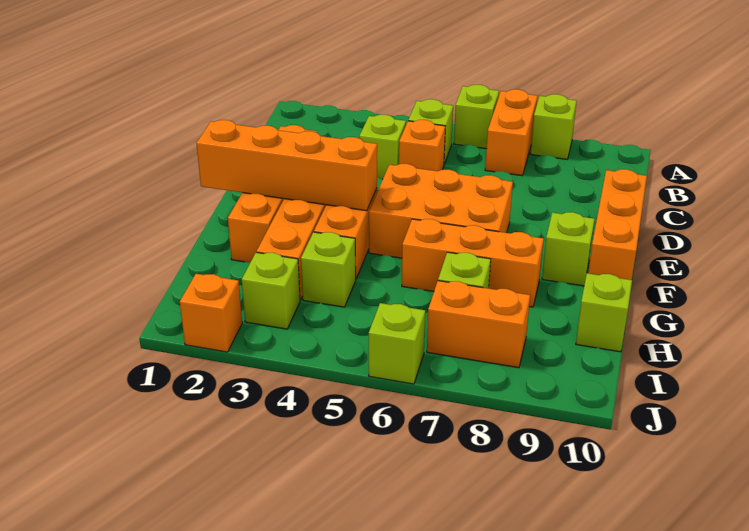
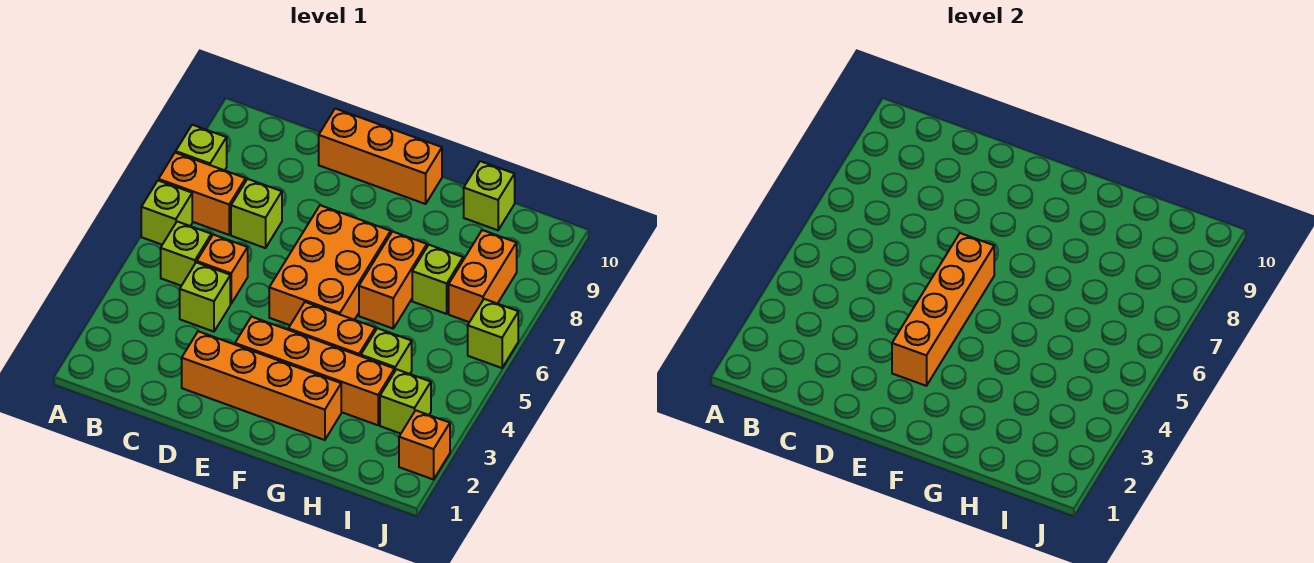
orange 1x4 brick [196,120,377,211] -> orange 1x4 brick moved to [892,233,994,386]
lime 1x1 brick [542,212,595,286] -> lime 1x1 brick moved to [231,179,282,248]
orange 1x3 brick [402,219,544,307] -> orange 1x2 brick [359,231,427,328]

